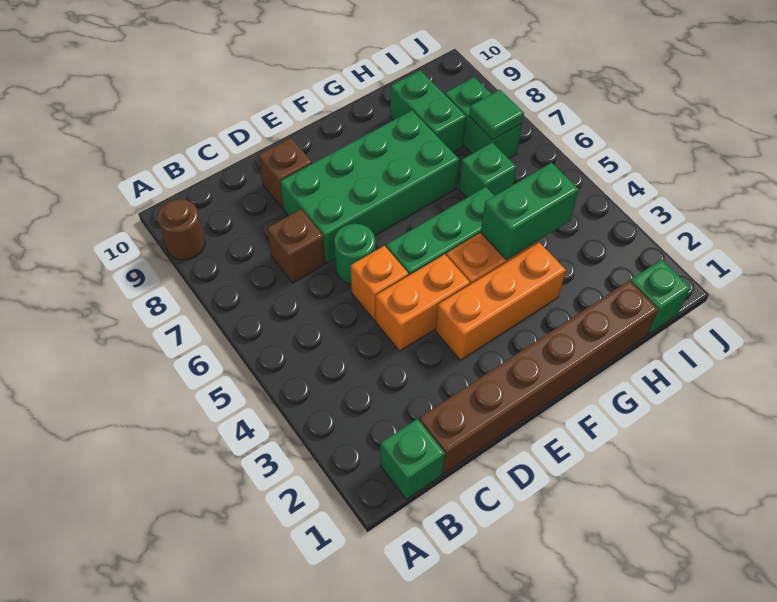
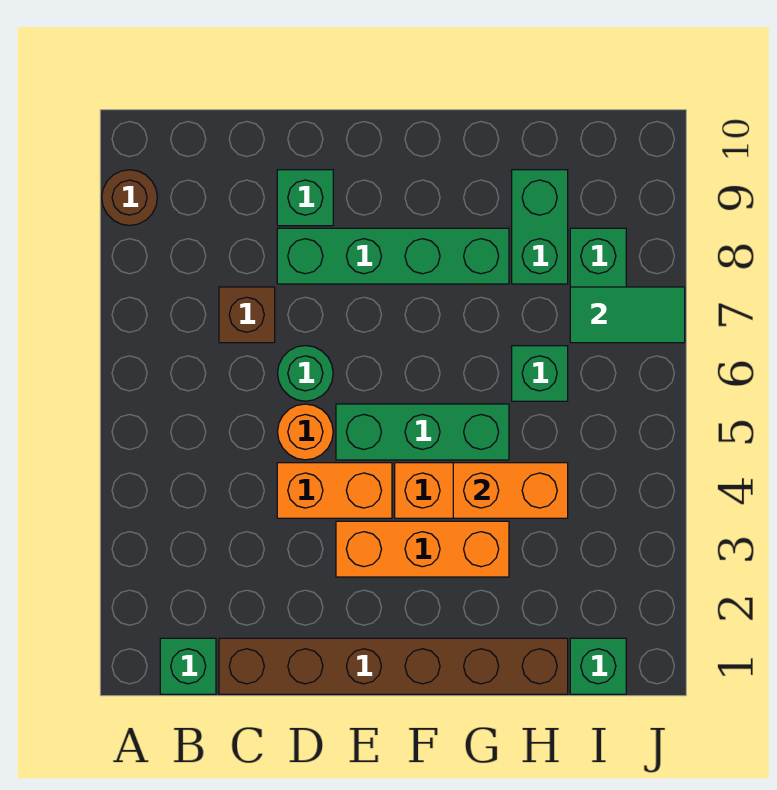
orange 1x1 brick [351,246,409,321] -> orange 1x1 round brick [278,404,333,460]
green 2x4 brick [280,111,459,263] -> green 1x4 brick [277,228,509,284]
brown 1x1 brick [258,138,312,209] -> green 1x1 brick [277,170,333,226]
green 1x2 brick [481,163,579,260] -> orange 1x2 brick [453,463,568,518]
green 1x1 tile [469,90,524,140] -> green 1x2 tile [570,287,685,343]

